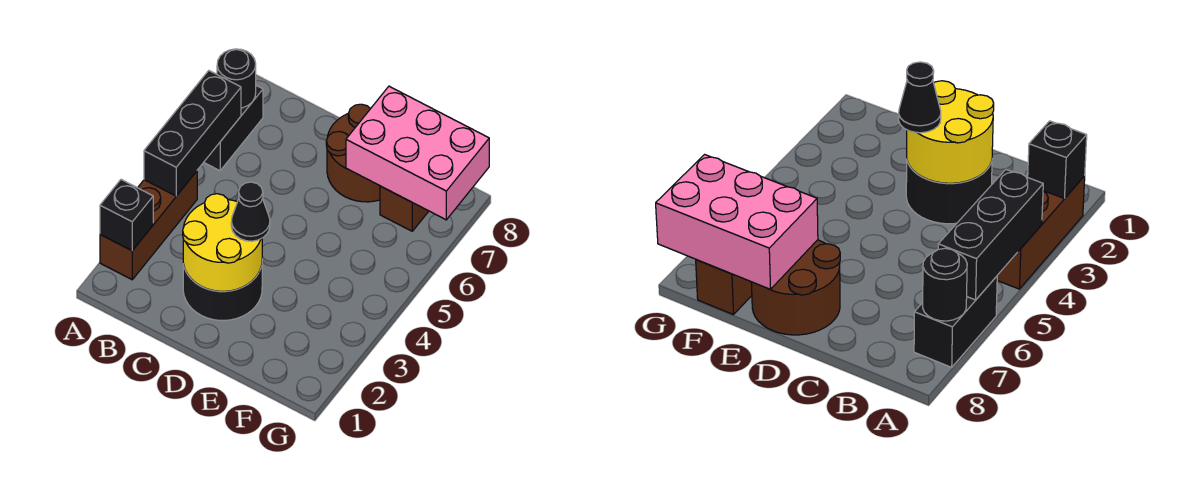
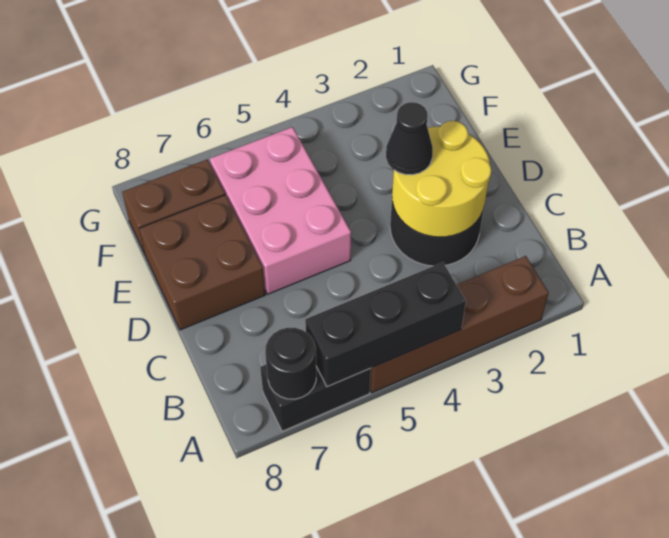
brown 1x3 brick [100,171,197,280] -> brown 1x4 brick [370,256,549,393]
black 1x1 brick [100,180,153,251] -> none
brown 2x2 round brick [326,104,380,202] -> brown 2x2 brick [139,195,265,330]
pink 2x3 brick [346,86,489,220] -> pink 2x3 brick moved to [210,127,351,294]

